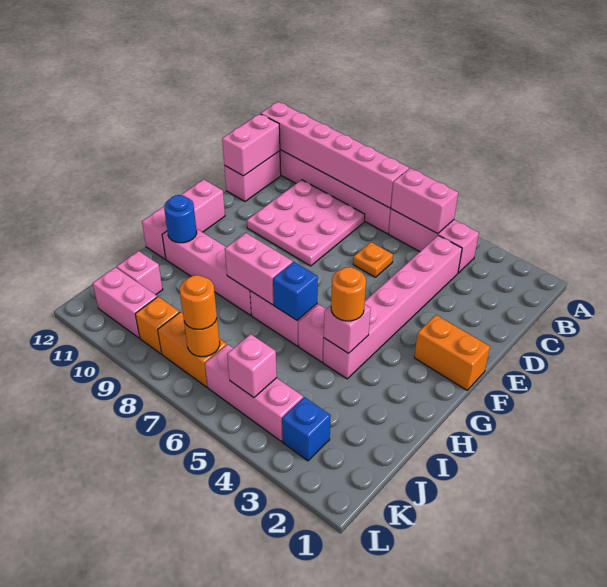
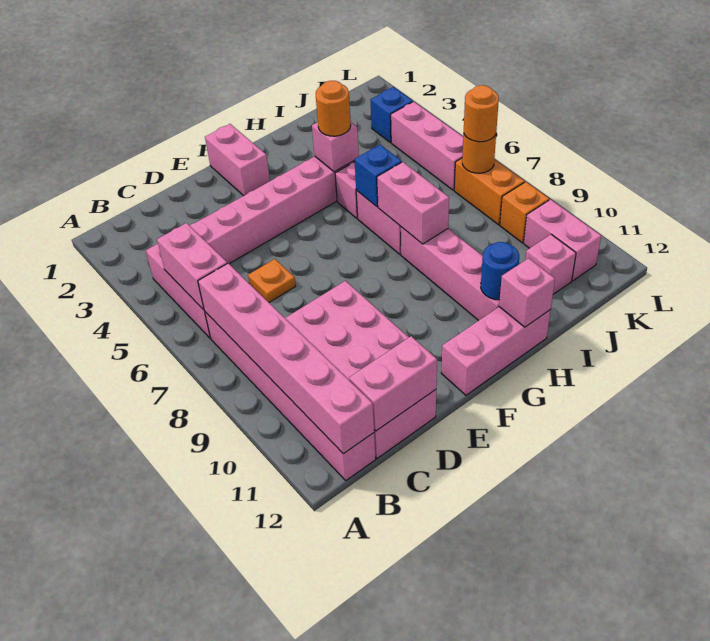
orange 1x2 brick [414,315,490,390] -> pink 1x2 brick [205,124,270,196]
pink 1x1 brick [227,334,277,398] -> pink 1x1 brick moved to [499,258,555,327]

